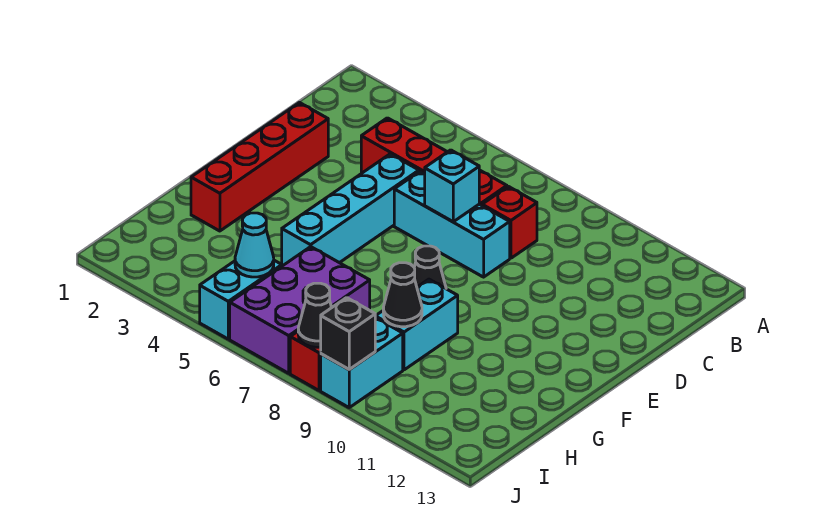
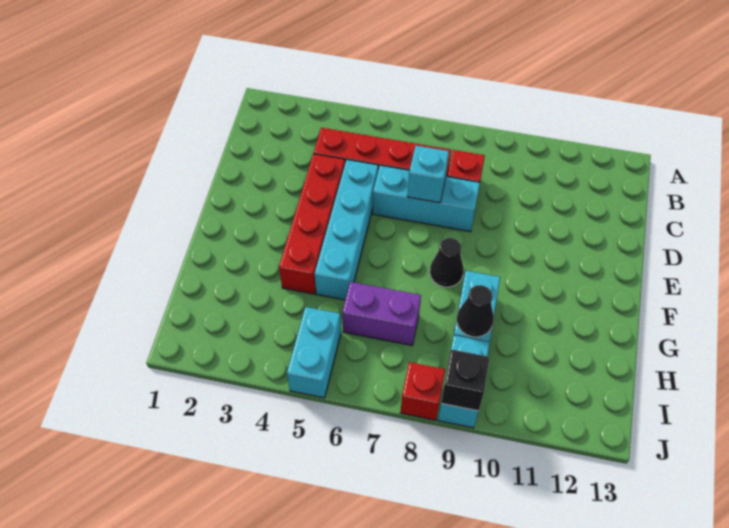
red 1x4 brick [191,103,328,231] -> red 1x4 brick moved to [279,154,345,294]
purple 2x3 brick [230,247,370,373] -> purple 1x2 brick [342,282,421,345]
cyan 1x1 cone [235,213,274,277] -> none
black 1x1 cone [298,283,332,347] -> none

